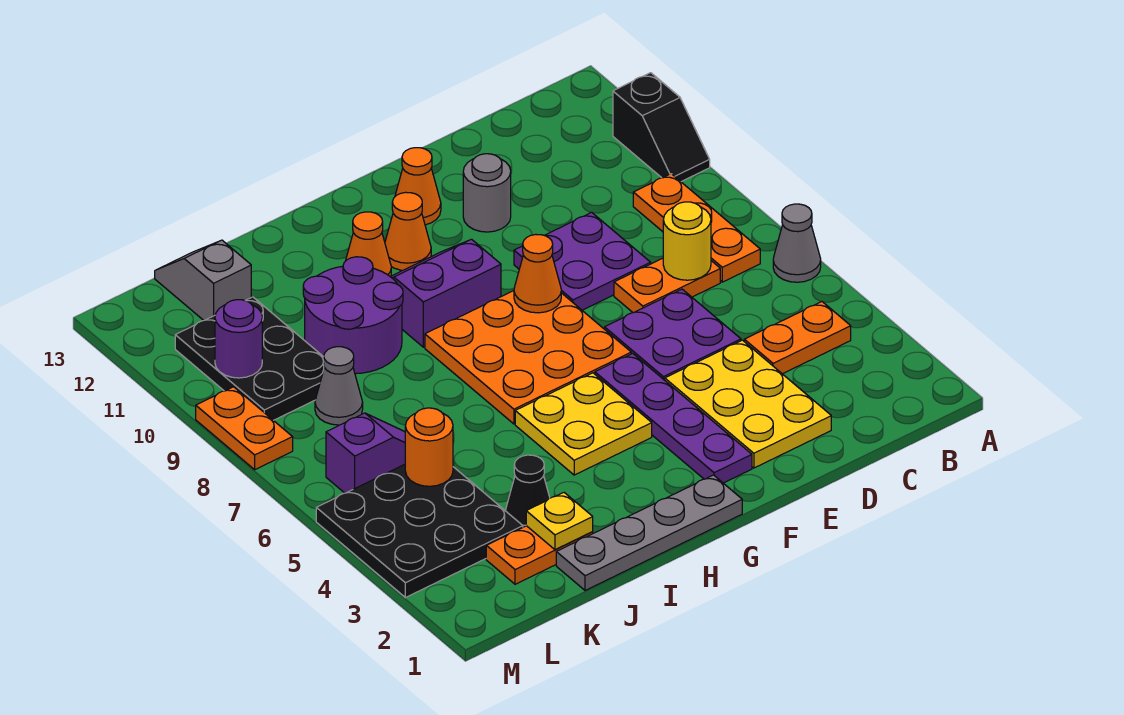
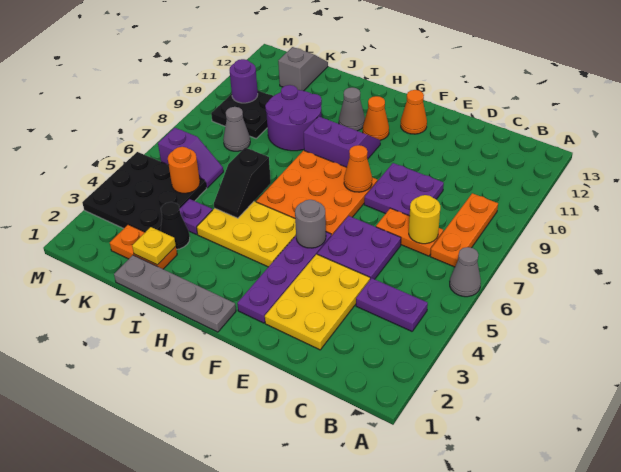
black 1x2 slope [613,73,710,182] -> black 1x2 slope moved to [214,148,271,218]
orange 1x2 plate [744,301,851,374] -> purple 1x2 plate [356,278,428,331]
grey 1x1 round brick [463,154,511,232] -> grey 1x1 round brick moved to [295,200,326,248]
yellow 2x2 plate [515,373,652,475] -> yellow 2x3 plate [197,201,296,267]
orange 1x1 cone [346,212,391,277] -> grey 1x1 cone [339,87,365,131]
none -> purple 1x1 plate [179,199,212,234]
black 2x3 plate [175,297,324,420] -> black 2x2 plate [211,90,273,138]
orange 1x2 plate [196,387,293,470] -> none

